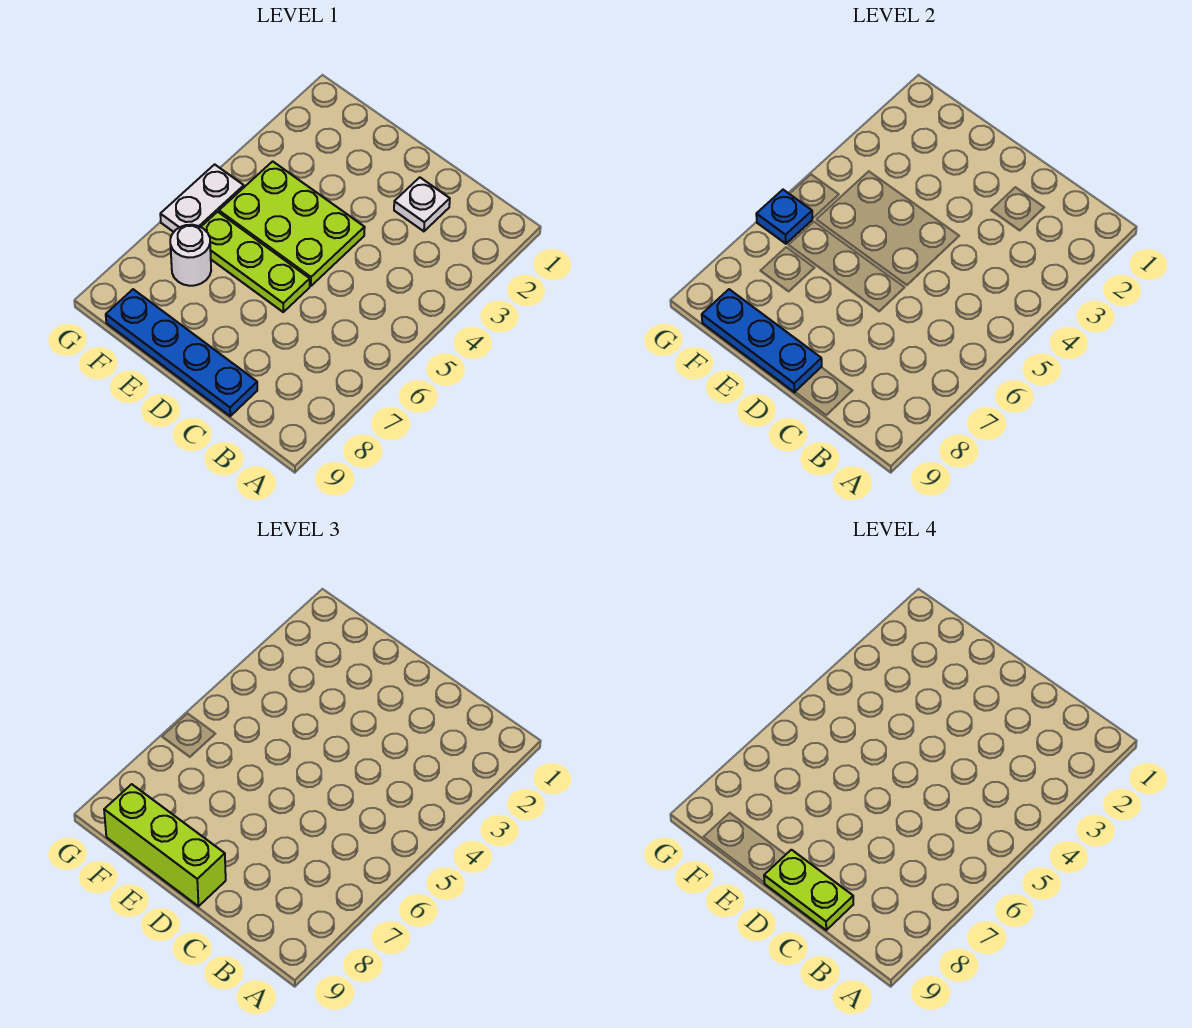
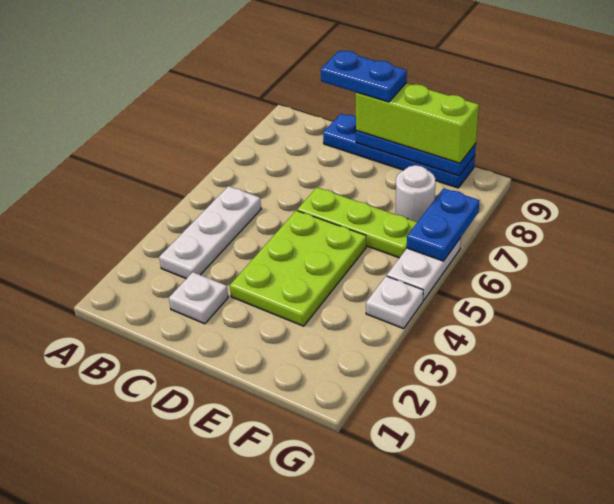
none -> white 1x3 plate [159,186,261,279]
lime 1x2 plate [764,850,853,930] -> blue 1x2 plate [321,50,407,102]
lime 2x3 plate [219,161,365,286] -> lime 2x3 plate turned to [230,210,366,326]
none -> white 1x1 plate [366,276,423,329]
blue 1x1 plate [756,190,812,244] -> blue 1x2 plate [407,188,480,261]

